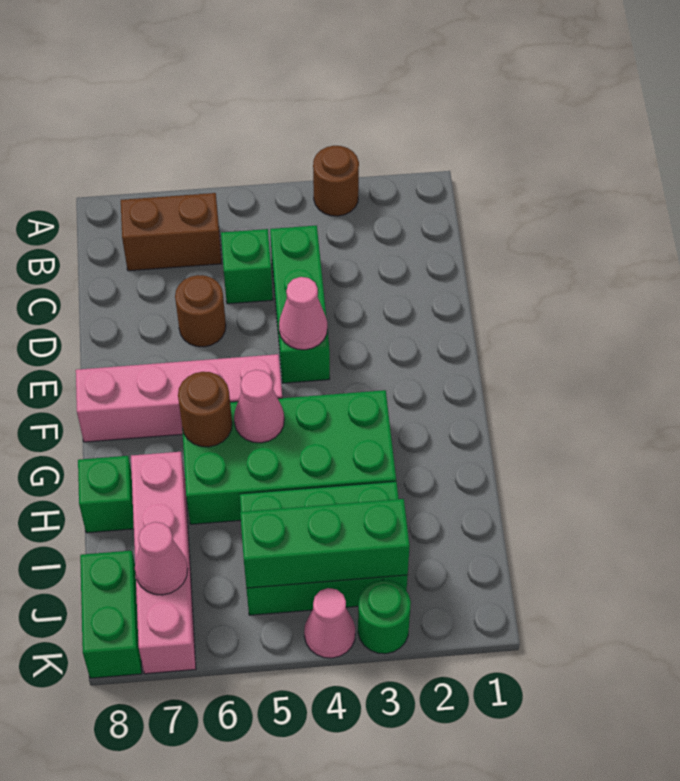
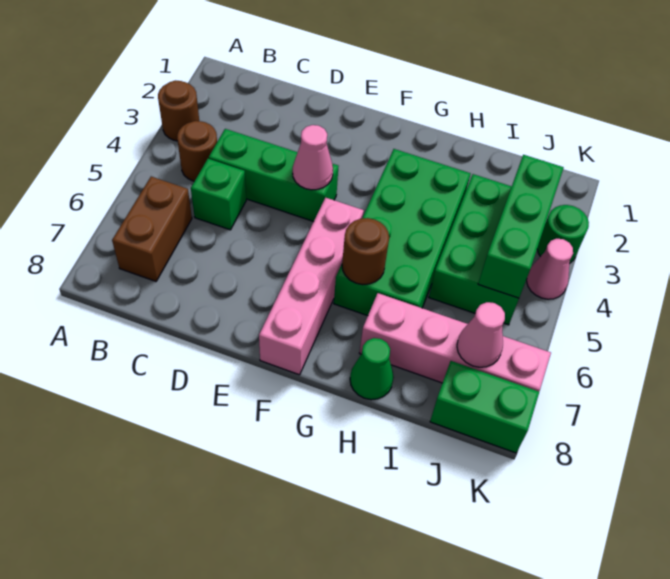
brown 1x1 round brick [175,275,226,347] -> brown 1x1 round brick moved to [177,121,217,181]
pink 1x1 cone [234,370,284,443] -> none
green 1x1 brick [78,456,134,533] -> green 1x1 cone [350,338,394,400]

